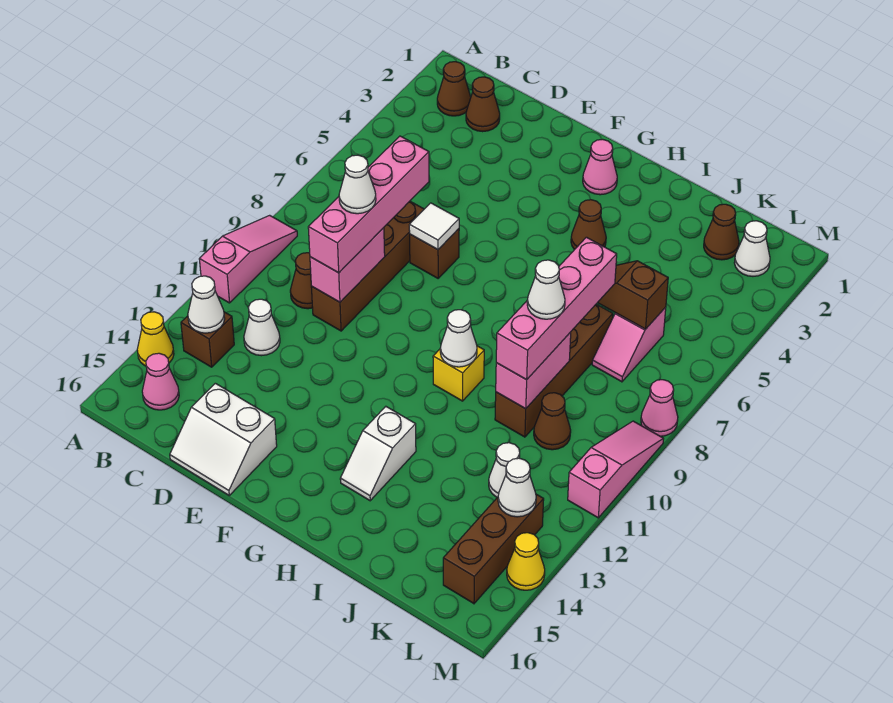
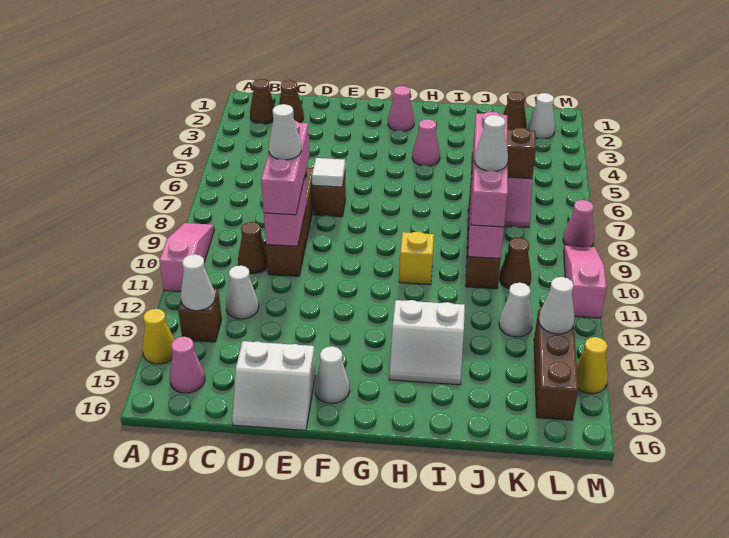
pink 1x4 brick [308,136,429,273] -> pink 1x3 brick [261,120,309,215]
brown 1x1 cone [571,200,606,250] -> pink 1x1 cone [412,119,440,166]
white 1x1 cone [440,310,477,367] -> white 1x1 cone moved to [315,346,350,403]
white 1x2 slope [340,407,416,501] -> white 2x2 slope [389,300,465,385]

